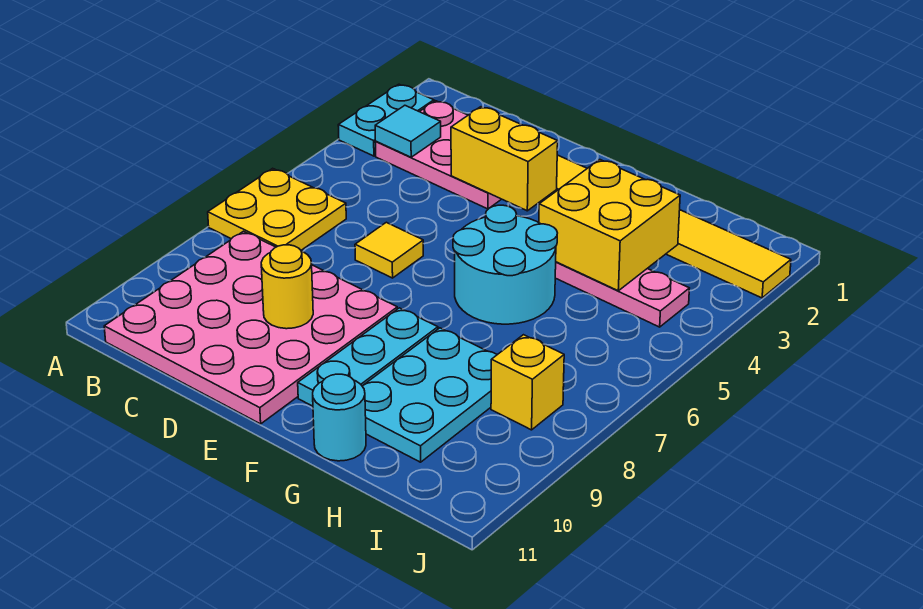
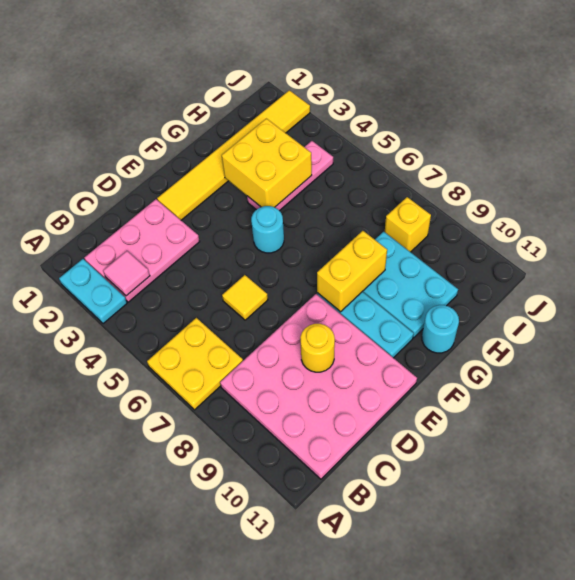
cyan 1x1 tile [375,105,441,157] -> pink 1x1 tile [103,251,150,296]
yellow 1x2 brick [451,107,558,211] -> yellow 1x2 brick moved to [317,231,387,312]
cyan 2x2 round brick [453,205,557,324] -> cyan 1x1 round brick [251,206,284,253]

